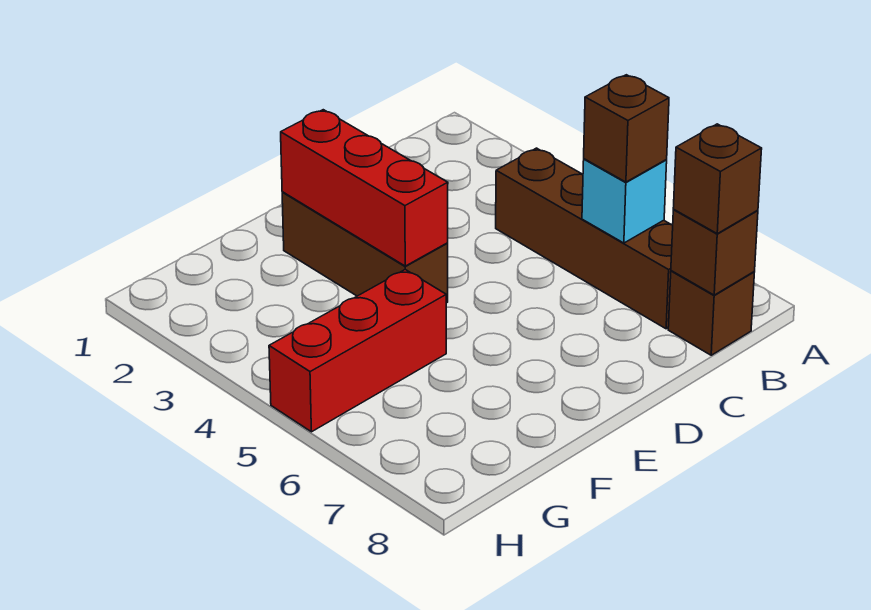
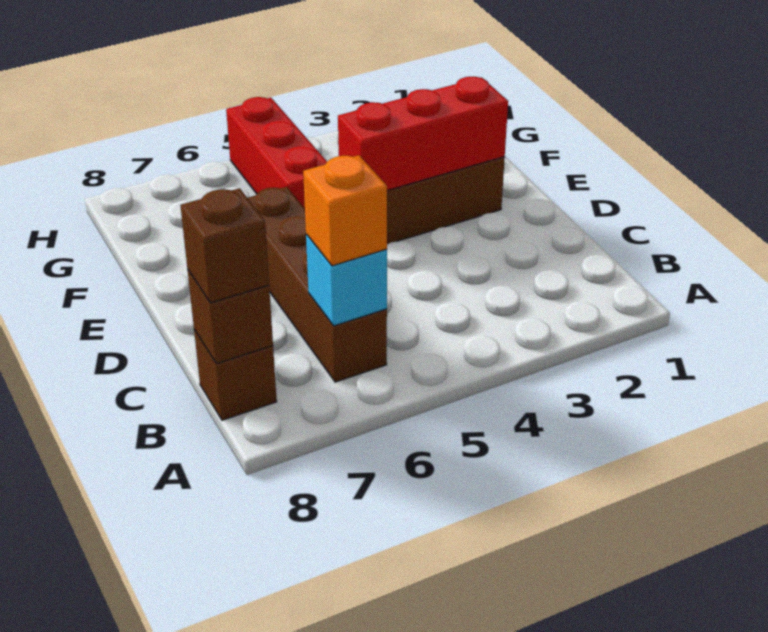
brown 1x4 brick [496,148,673,329] -> brown 1x4 brick turned to [248,187,387,382]
brown 1x1 brick [584,75,669,182] -> orange 1x1 brick [303,155,387,266]

